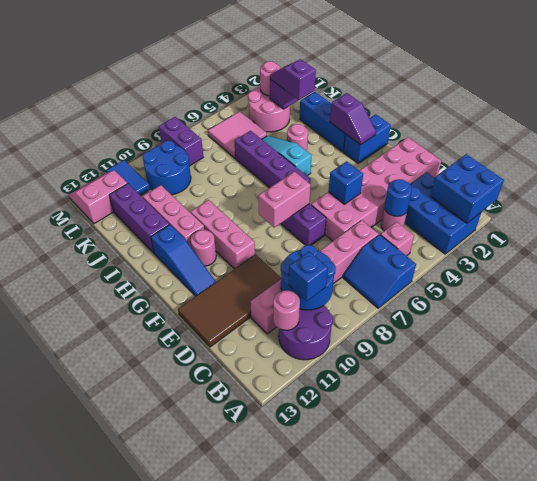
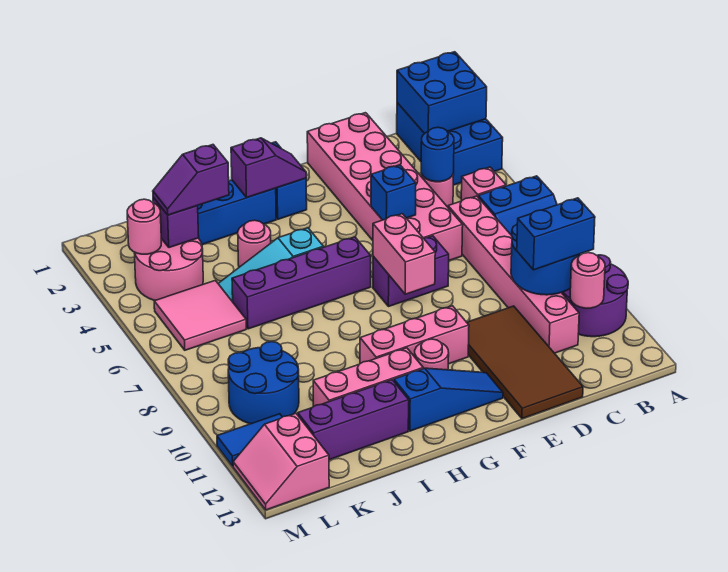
blue 2x3 brick [405,173,481,254] -> blue 2x3 brick turned to [397,103,503,185]
blue 1x1 brick [289,252,328,301] -> blue 1x2 brick [517,198,595,270]
purple 1x2 brick [159,117,203,166] -> none

